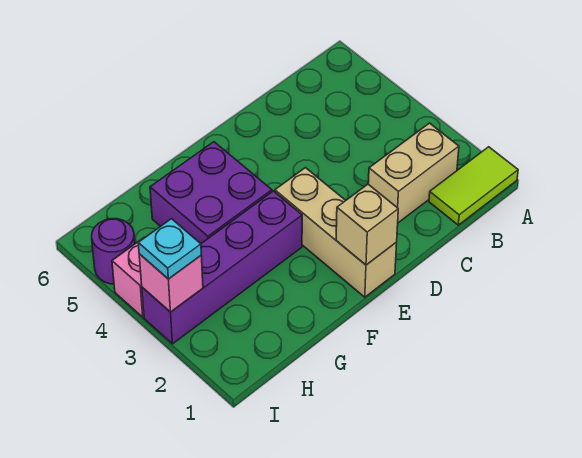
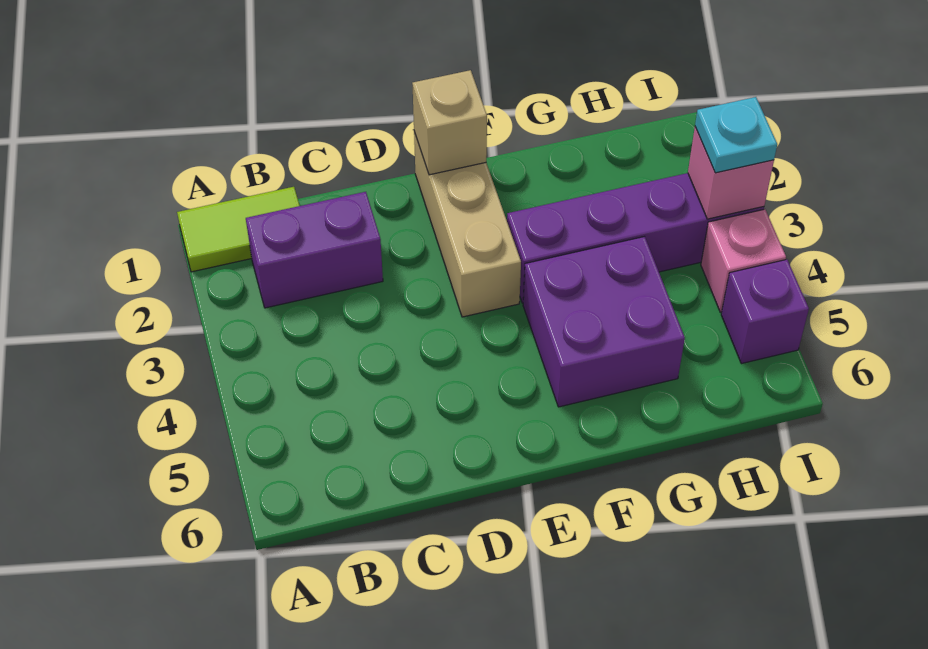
tan 1x2 brick [368,123,459,223] -> purple 1x2 brick [246,192,383,308]
purple 1x1 round brick [92,219,135,284] -> purple 1x1 brick [721,259,809,364]

